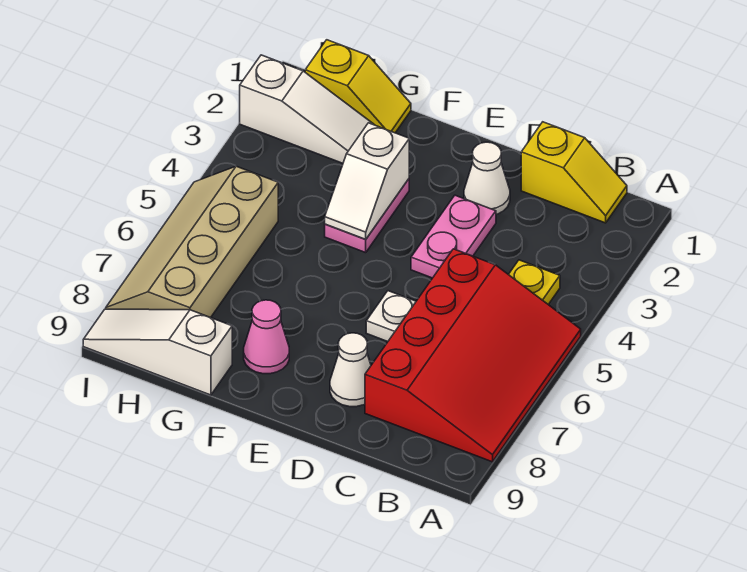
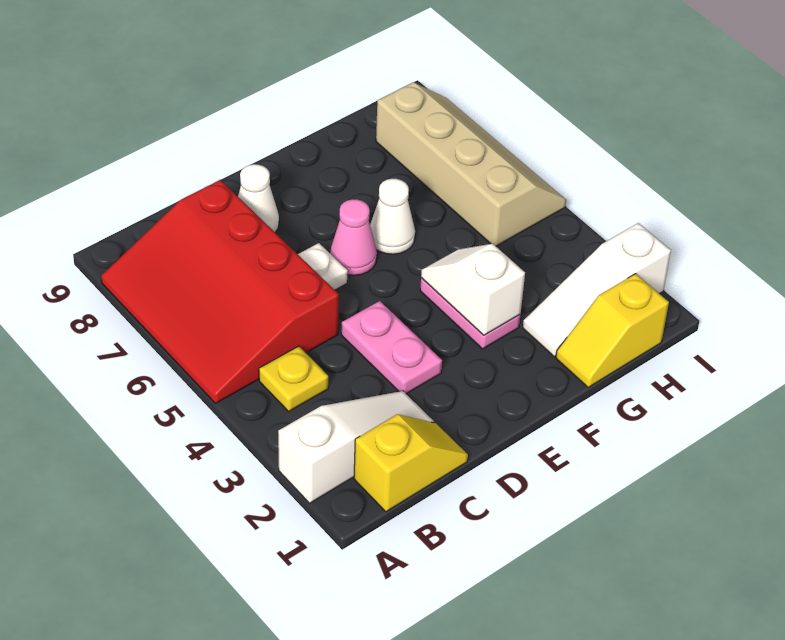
yellow 1x2 slope [521,122,627,223] -> yellow 1x2 slope turned to [354,414,468,512]
white 1x1 cone [464,142,510,215] -> white 1x1 cone moved to [370,179,415,254]
pink 1x1 cone [244,300,289,374] -> pink 1x1 cone moved to [330,199,377,275]
white 1x3 slope [83,309,232,395] -> white 1x3 slope moved to [278,391,434,503]

